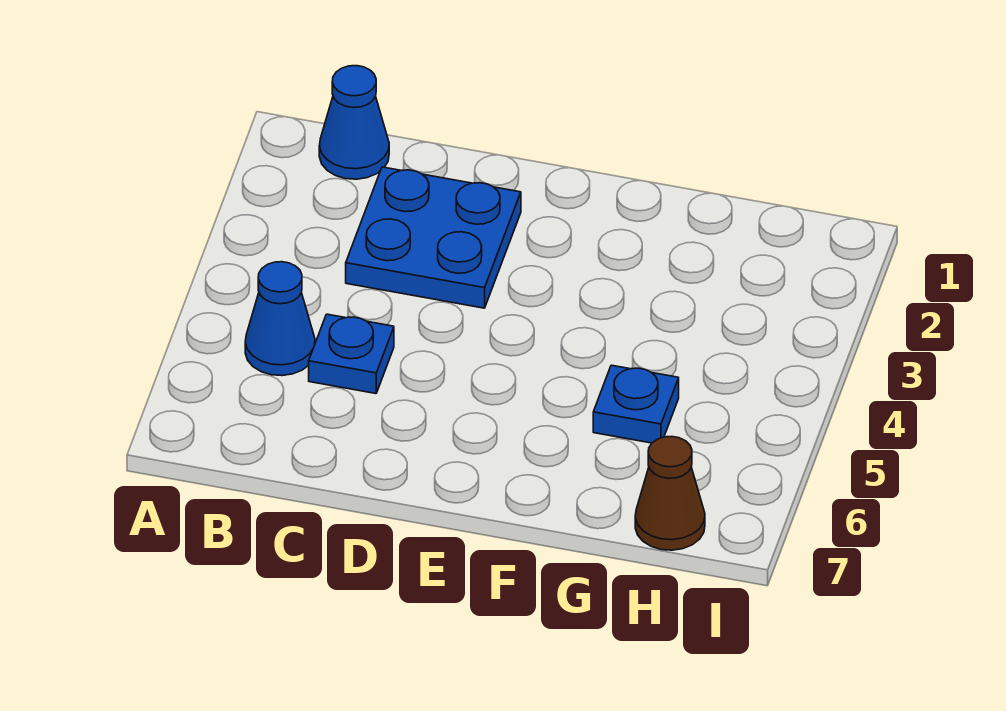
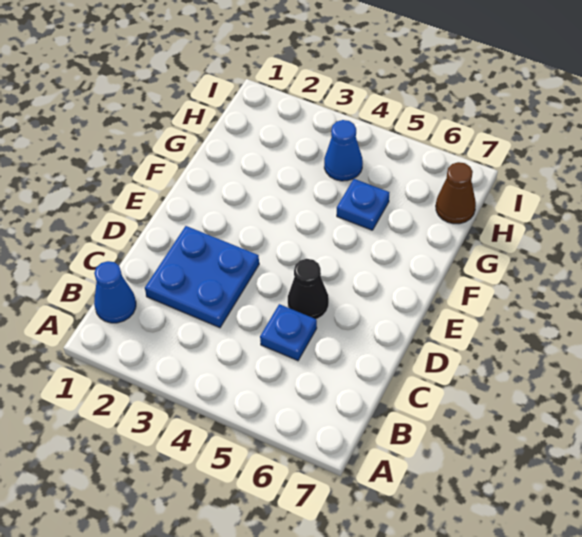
blue 1x1 cone [245,262,315,376] -> blue 1x1 cone moved to [324,120,363,181]
none -> black 1x1 cone [288,259,329,319]

